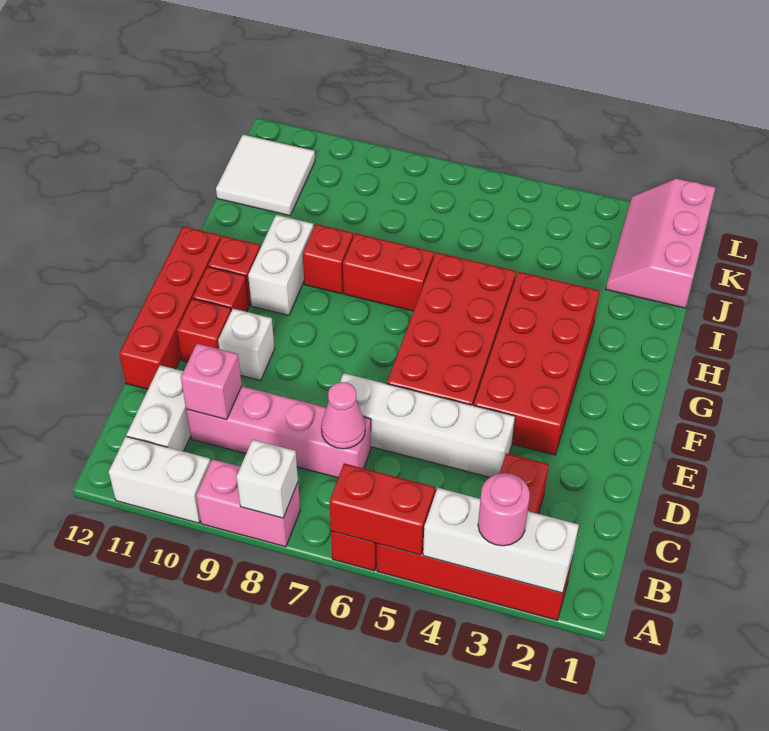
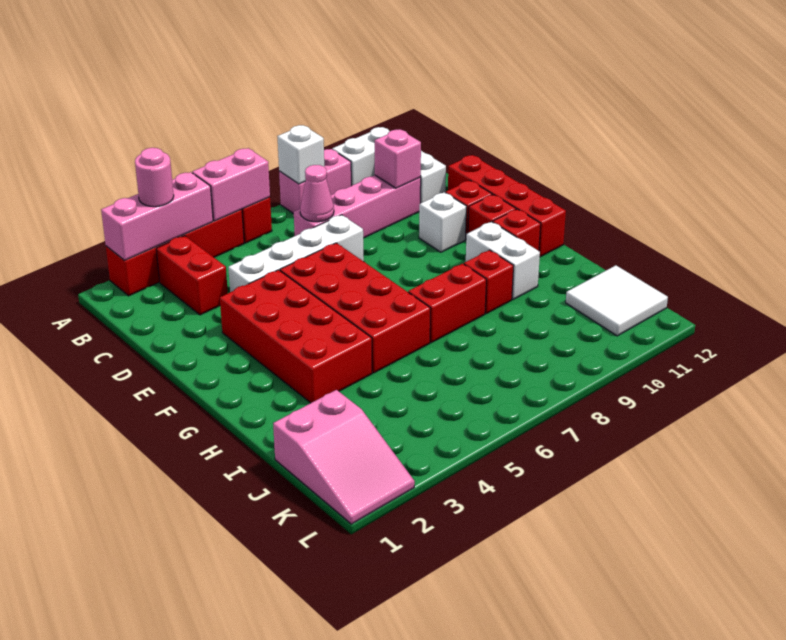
white 1x3 brick [423,488,579,593] -> pink 1x3 brick [101,172,213,260]
red 1x2 brick [329,463,435,555] -> pink 1x2 brick [192,148,270,221]
pink 2x3 slope [606,179,716,308] -> pink 2x3 slope turned to [273,390,415,524]

